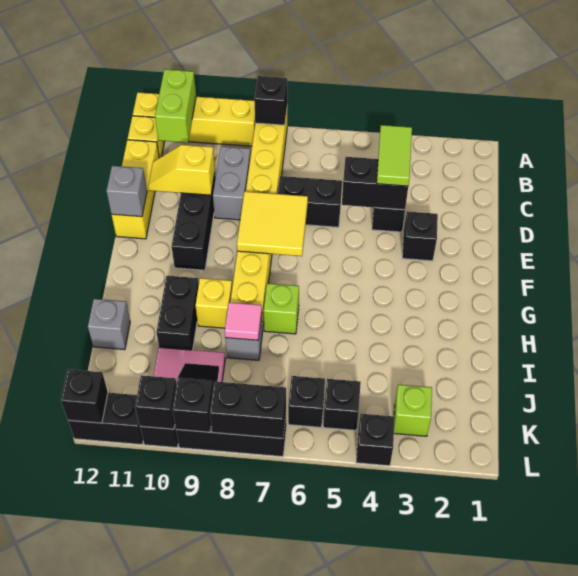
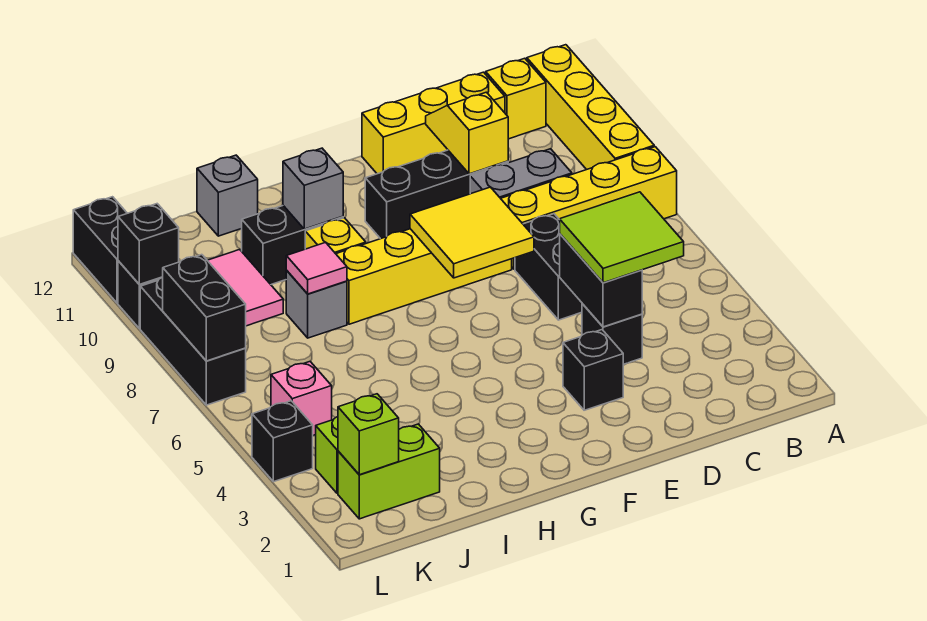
black 1x1 brick [254,76,287,125] -> none
lime 1x2 brick [155,69,196,143] -> lime 1x2 brick moved to [338,424,440,519]
lime 1x2 tile [377,125,412,186] -> lime 2x2 tile [560,192,684,283]
grey 1x1 brick [106,166,147,217] -> grey 1x1 brick moved to [283,148,343,229]
lime 1x1 brick [264,283,299,334] -> lime 1x1 brick moved to [338,394,399,475]
black 1x1 brick [323,379,361,430] -> pink 1x1 brick [271,362,332,435]
black 1x1 brick [288,376,325,427] -> none
black 1x2 slope [172,363,219,432] -> none
black 1x1 brick [61,369,108,423] -> none

